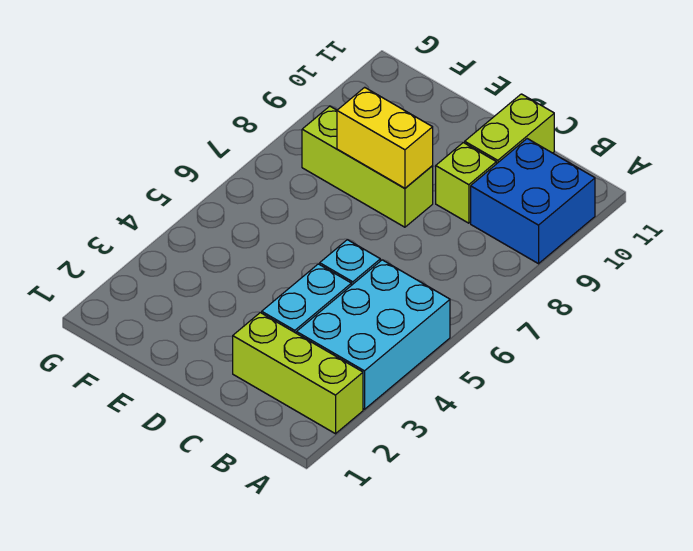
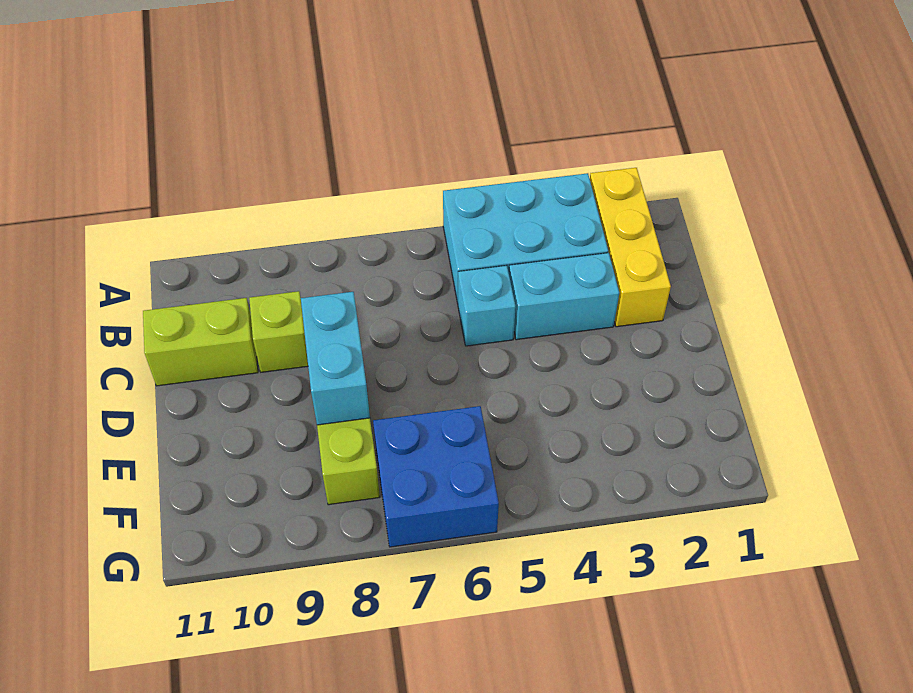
lime 1x3 brick [233,313,363,434] -> yellow 1x3 brick [590,168,671,327]
blue 2x2 brick [471,139,595,264] -> blue 2x2 brick moved to [373,406,499,547]
yellow 1x2 brick [337,87,433,188] -> cyan 1x2 brick [301,292,370,425]

